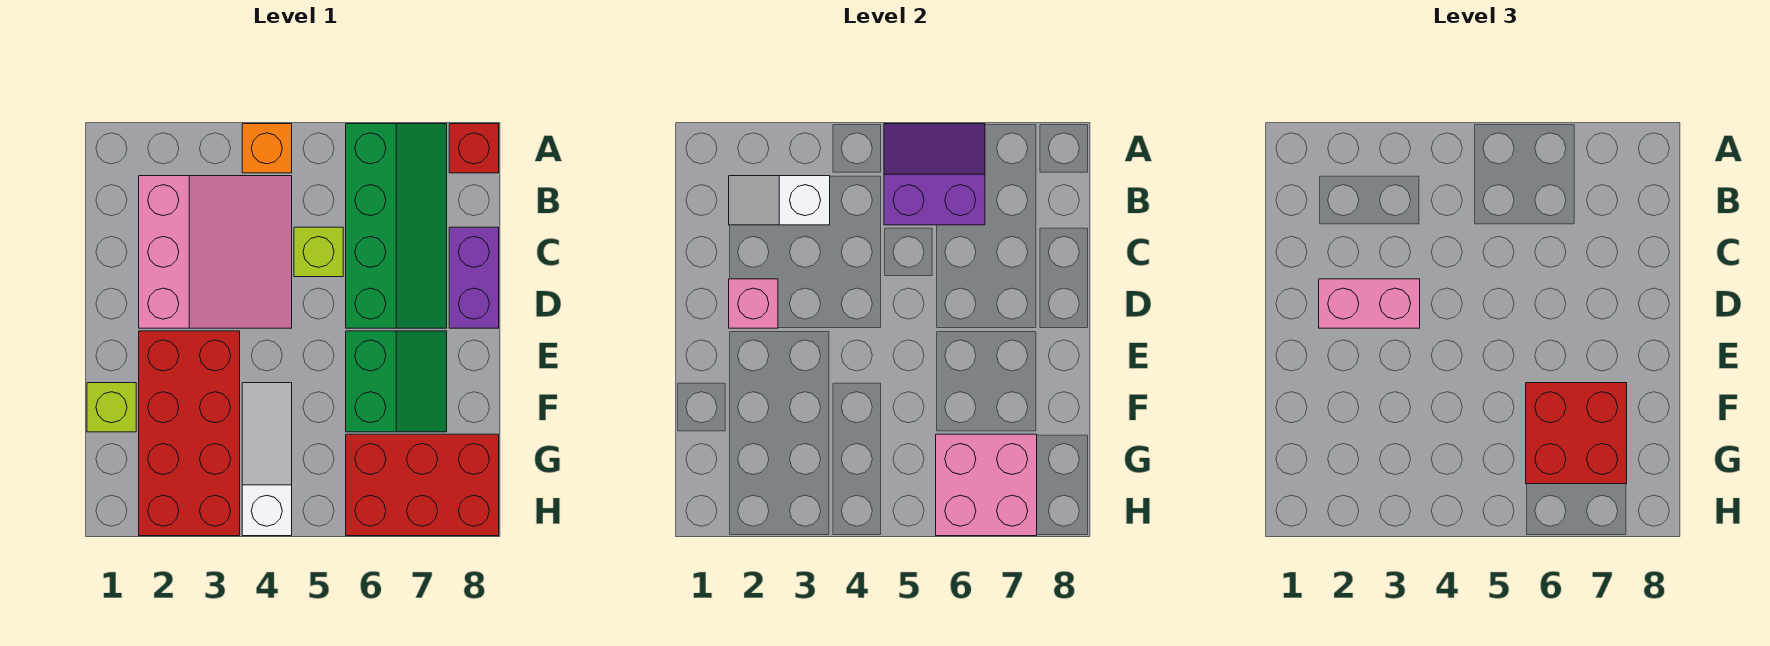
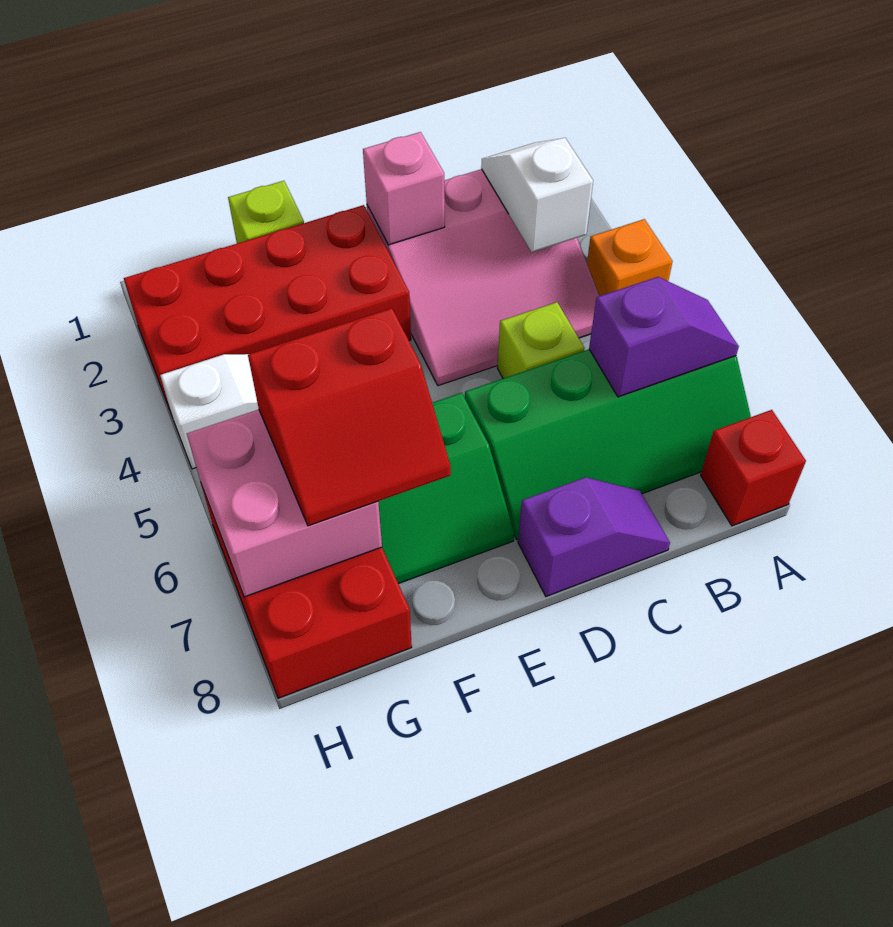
purple 2x2 slope [884,124,985,225] -> purple 1x2 slope [589,277,739,397]
purple 1x2 brick [449,227,499,328] -> purple 1x2 slope [518,477,670,596]
pink 1x2 brick [1319,279,1420,328] -> none
red 2x2 brick [1526,383,1627,484] -> red 2x2 slope [248,308,451,526]

